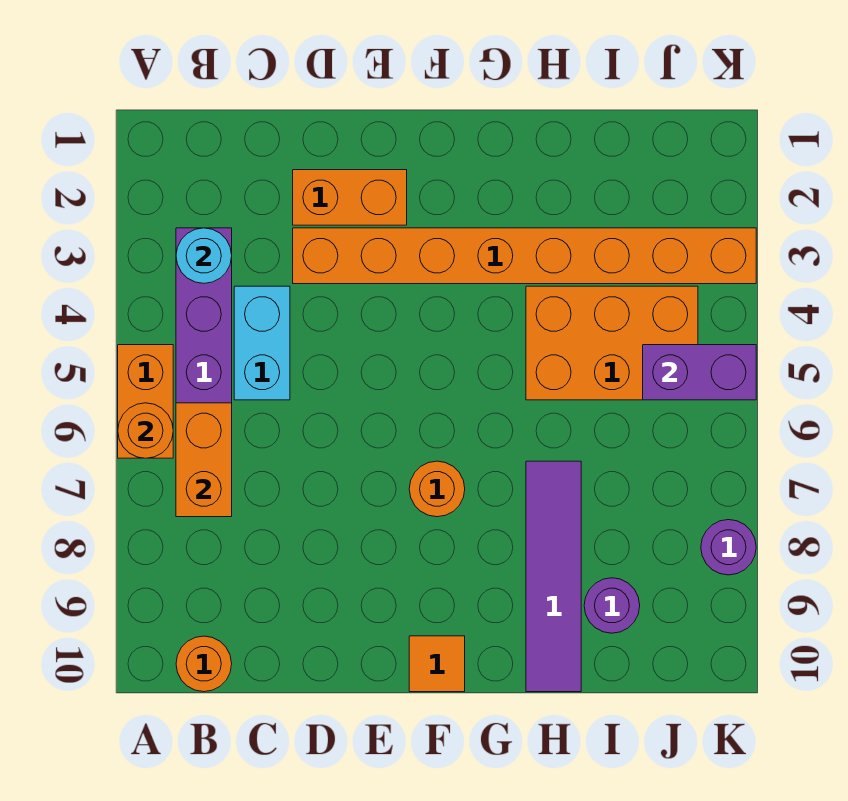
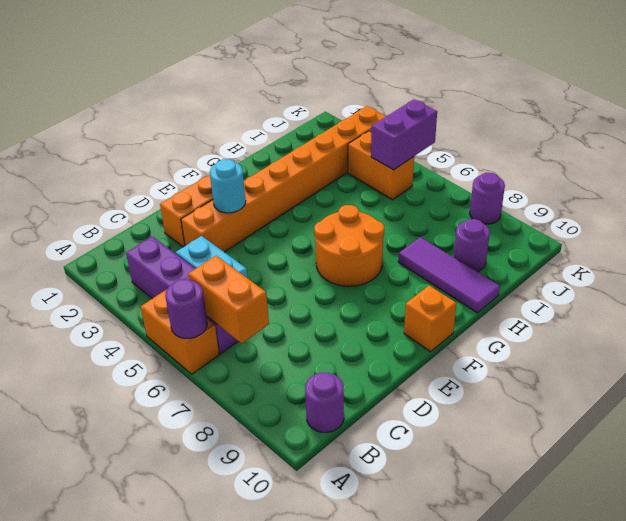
orange 1x1 round brick [118,403,173,458] -> purple 1x1 round brick [165,279,207,338]
cyan 1x1 round brick [176,228,232,283] -> cyan 1x1 round brick moved to [210,159,245,213]
orange 1x1 round brick [176,636,232,692] -> purple 1x1 round brick [305,373,344,432]
orange 1x1 round brick [409,461,465,517] -> orange 2x2 round brick [314,205,384,286]
orange 1x1 tile [409,636,465,692] -> orange 1x1 brick [404,285,457,352]
orange 2x3 brick [526,286,698,400] -> orange 1x2 brick [348,131,414,200]
purple 1x4 tile [526,461,581,692] -> purple 1x3 tile [398,237,500,313]

